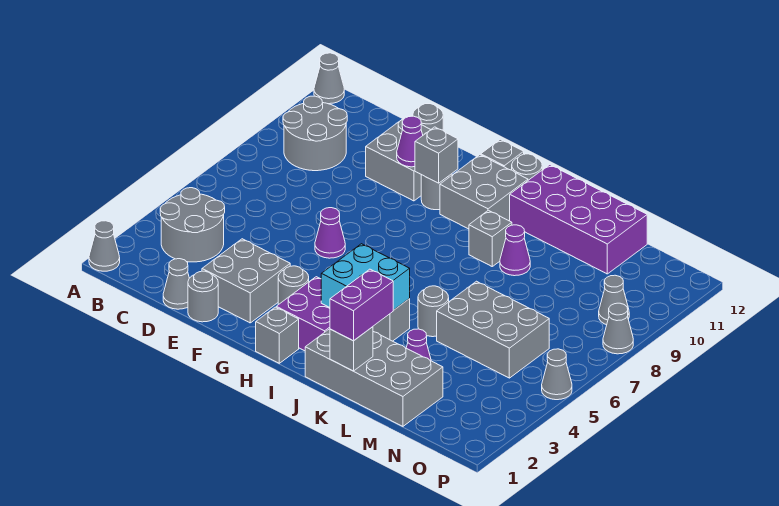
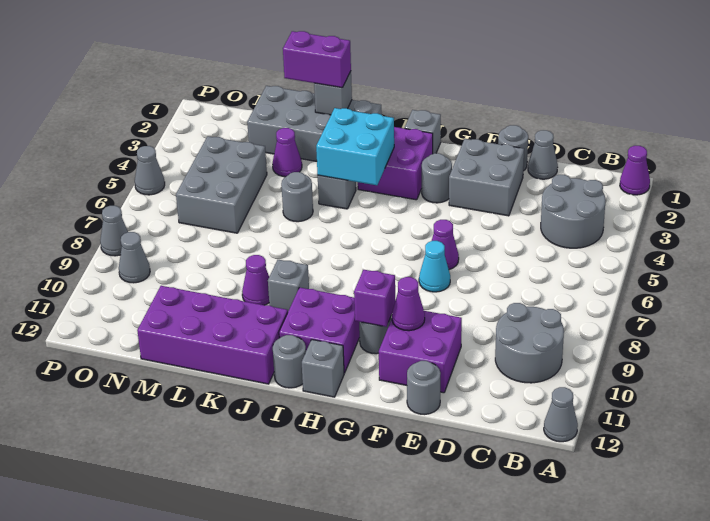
grey 1x1 cone [89,221,120,271] -> purple 1x1 cone [620,146,650,195]
grey 2x2 brick [366,117,431,201] -> purple 2x2 brick [379,311,462,393]
none -> cyan 1x1 cone [419,241,450,292]
grey 1x1 brick [415,127,458,183] -> purple 1x1 brick [354,270,395,327]
grey 2x2 brick [440,155,528,229] -> purple 2x2 brick [279,287,360,373]
purple 1x2 brick [330,269,393,341] -> purple 1x2 brick turned to [283,31,351,88]
grey 2x3 brick [437,281,549,378] -> grey 2x3 brick turned to [176,136,267,233]

